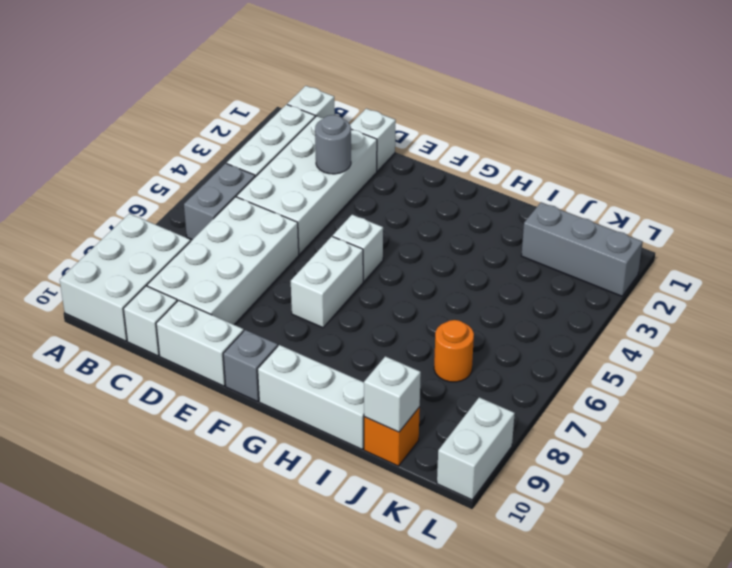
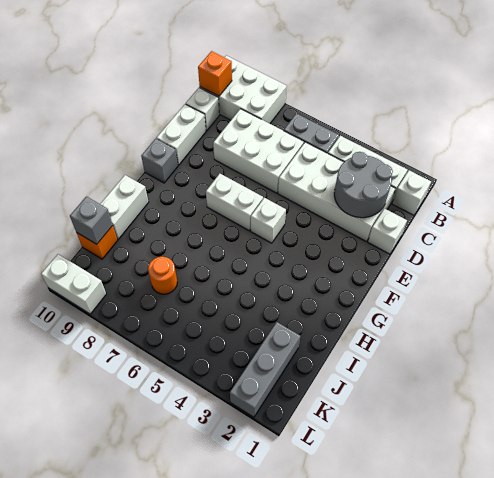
none -> orange 1x1 brick [198,51,232,96]
white 2x4 brick [147,197,299,324] -> white 2x3 brick [213,109,304,193]
grey 1x1 round brick [315,115,351,174] -> grey 2x2 round brick [334,152,393,218]
white 1x3 brick [258,345,364,449] -> white 1x2 brick [100,175,149,239]
white 1x1 brick [364,356,421,432] -> grey 1x1 brick [70,197,113,244]

